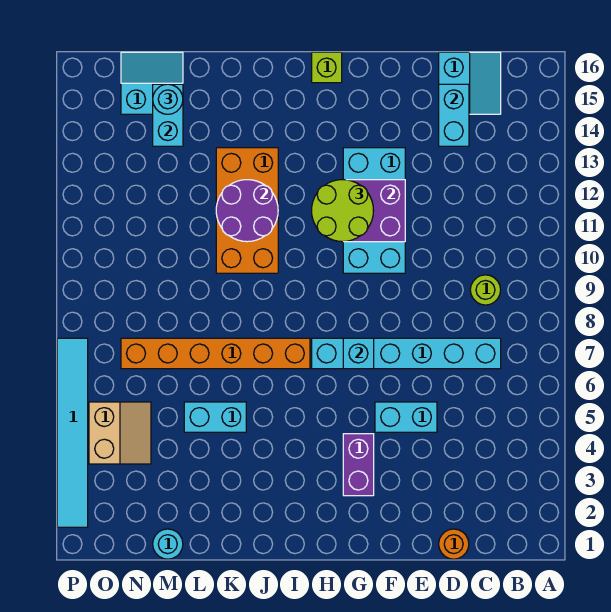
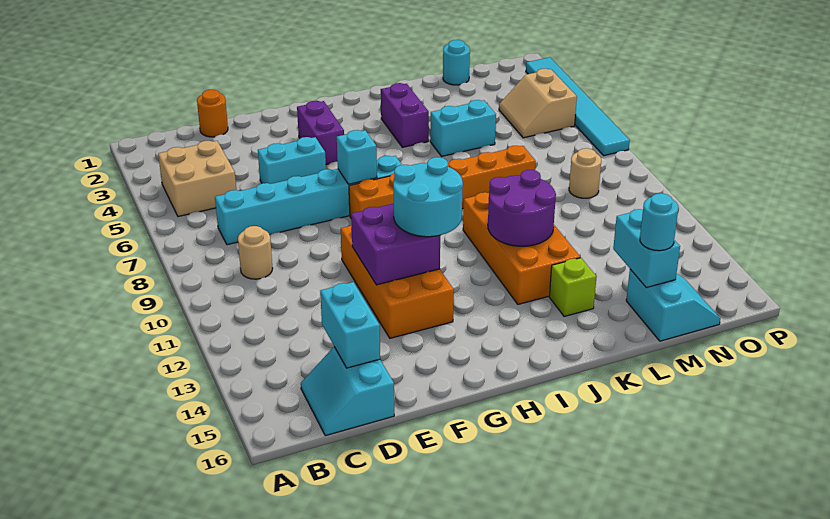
none -> tan 2x2 brick [158,141,236,217]
lime 1x1 round brick [470,275,501,305] -> tan 1x1 round brick [238,226,273,279]
cyan 2x4 brick [343,148,405,273] -> orange 2x4 brick [341,226,454,338]
lime 2x2 round brick [312,180,374,242] -> cyan 2x2 round brick [393,157,463,237]
lime 1x1 brick [312,52,342,83] -> lime 1x1 brick moved to [549,258,596,317]
orange 1x6 brick [121,338,310,369] -> orange 1x6 brick moved to [349,146,536,218]
none -> purple 1x2 brick [381,83,429,147]
cyan 2x2 slope [121,52,183,114] -> cyan 2x2 slope turned to [626,269,720,341]
none -> tan 1x1 round brick [569,148,601,198]

